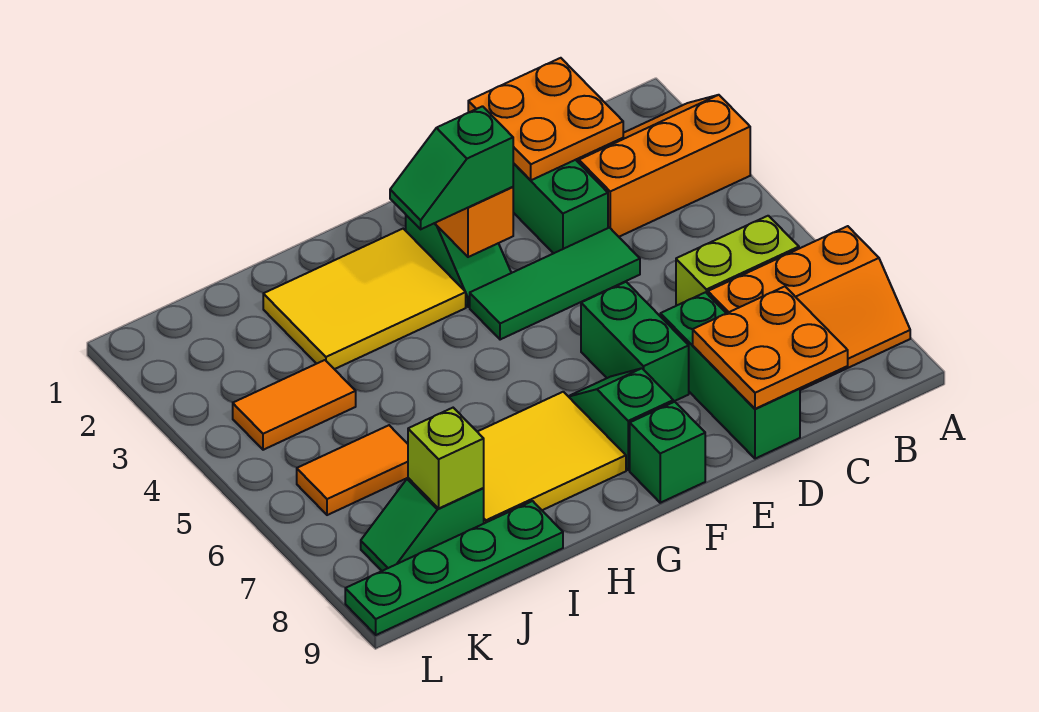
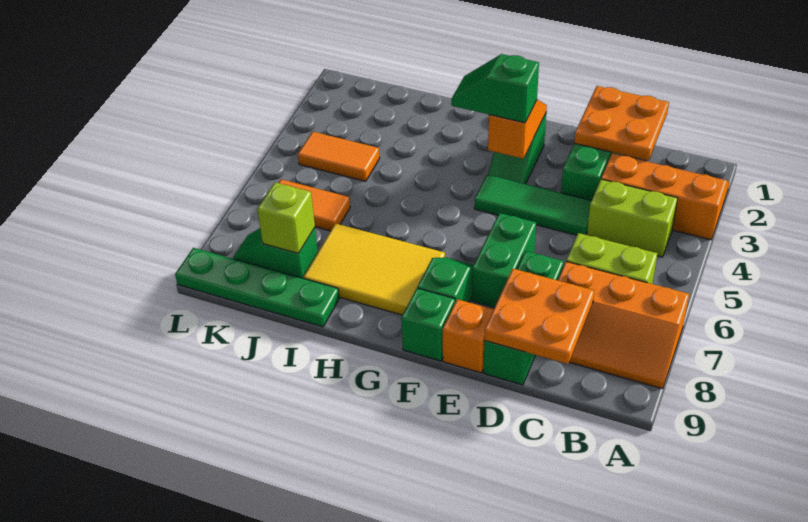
none -> lime 1x2 brick [587,179,678,257]
none -> orange 1x1 brick [443,299,494,373]
yellow 2x3 tile [263,229,466,369] -> none

